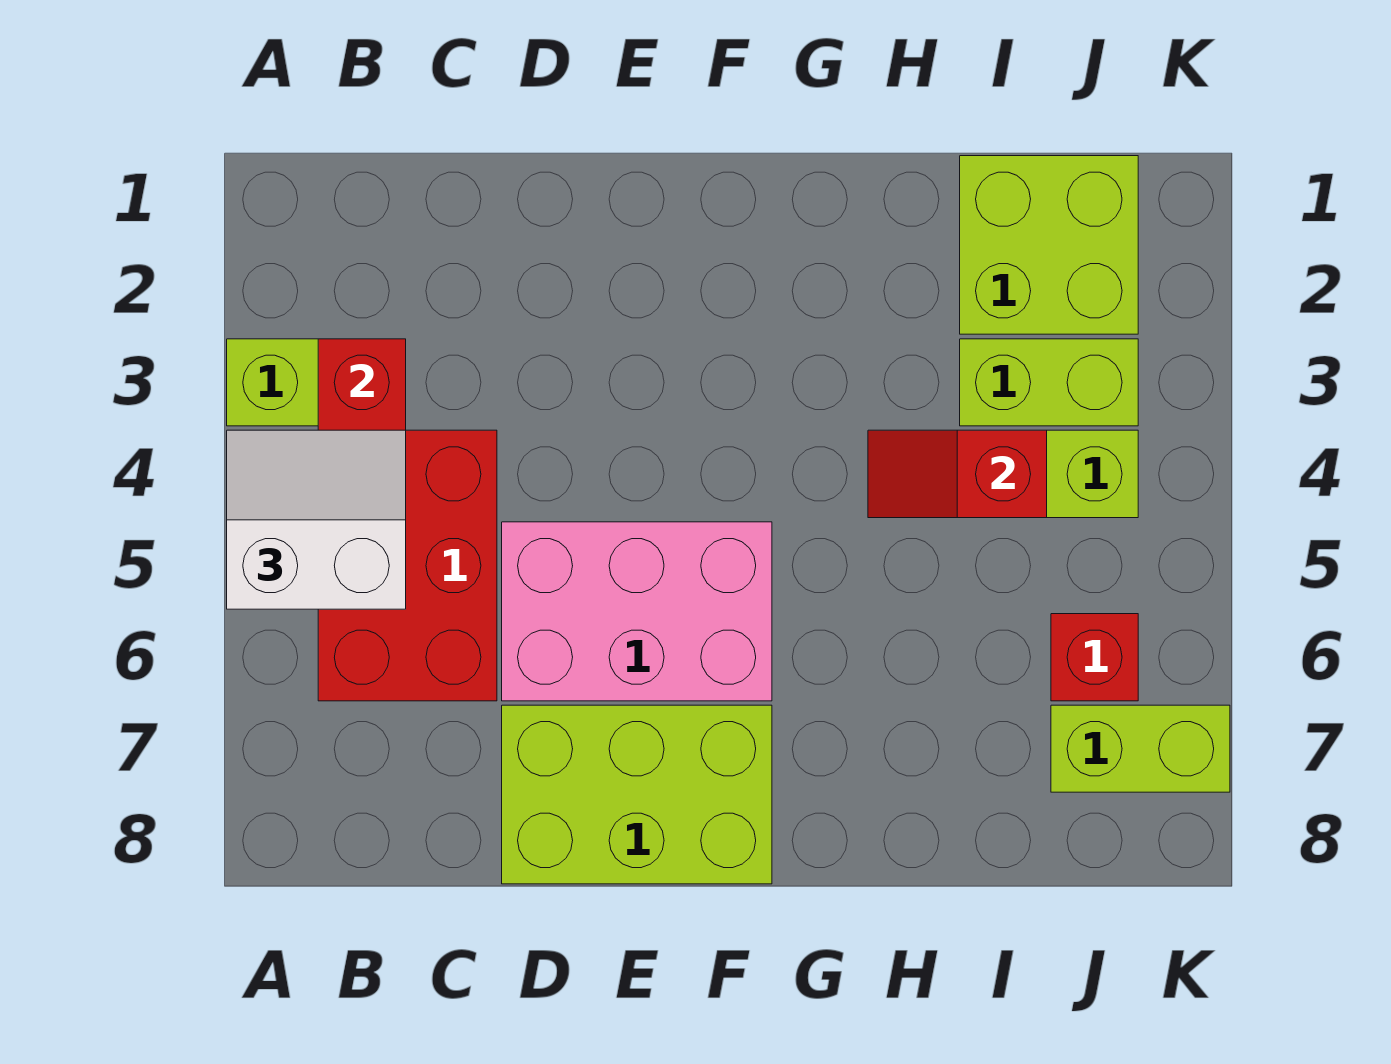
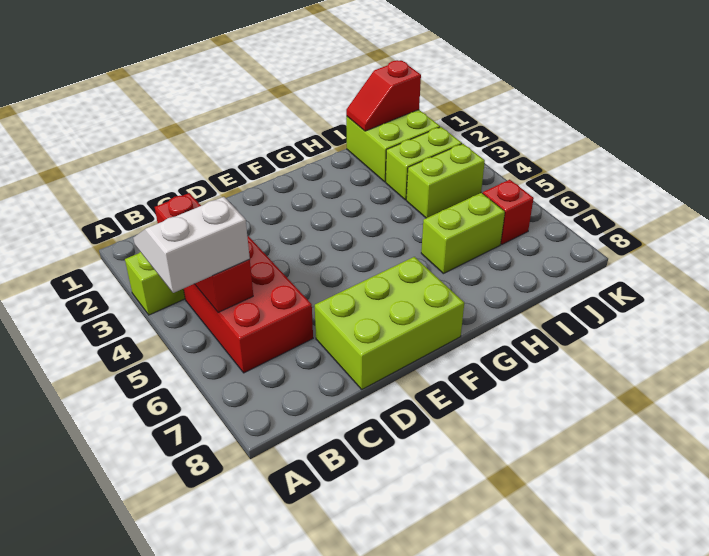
pink 2x3 brick [502,522,772,701] -> none
red 1x2 slope [868,430,1047,518] -> red 1x2 slope moved to [346,60,421,131]
lime 1x2 brick [1051,705,1230,792] -> lime 1x2 brick moved to [421,193,505,274]

